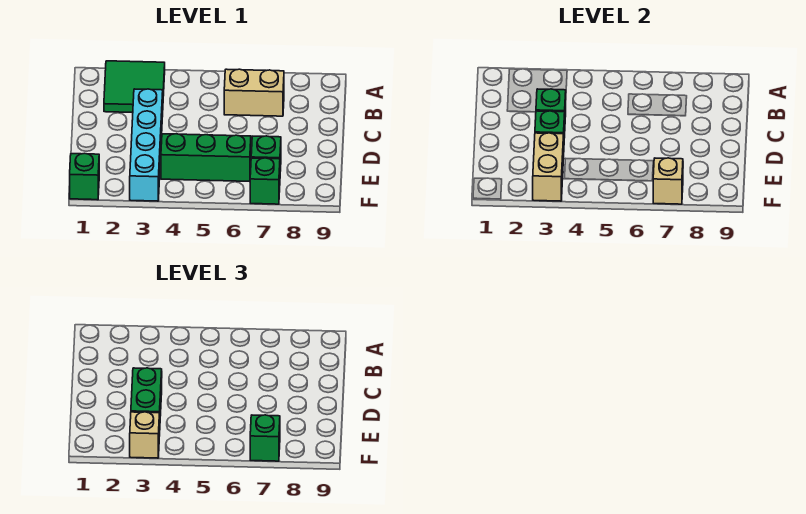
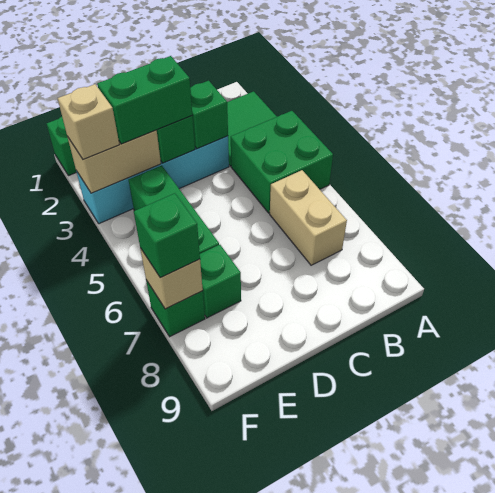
none -> green 2x2 brick [231,111,333,213]

